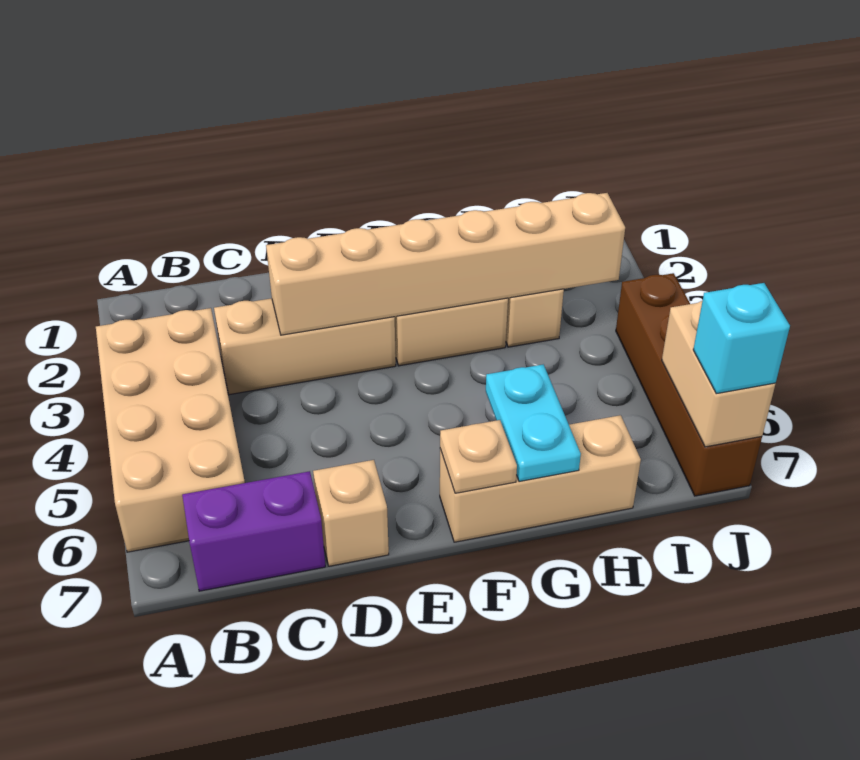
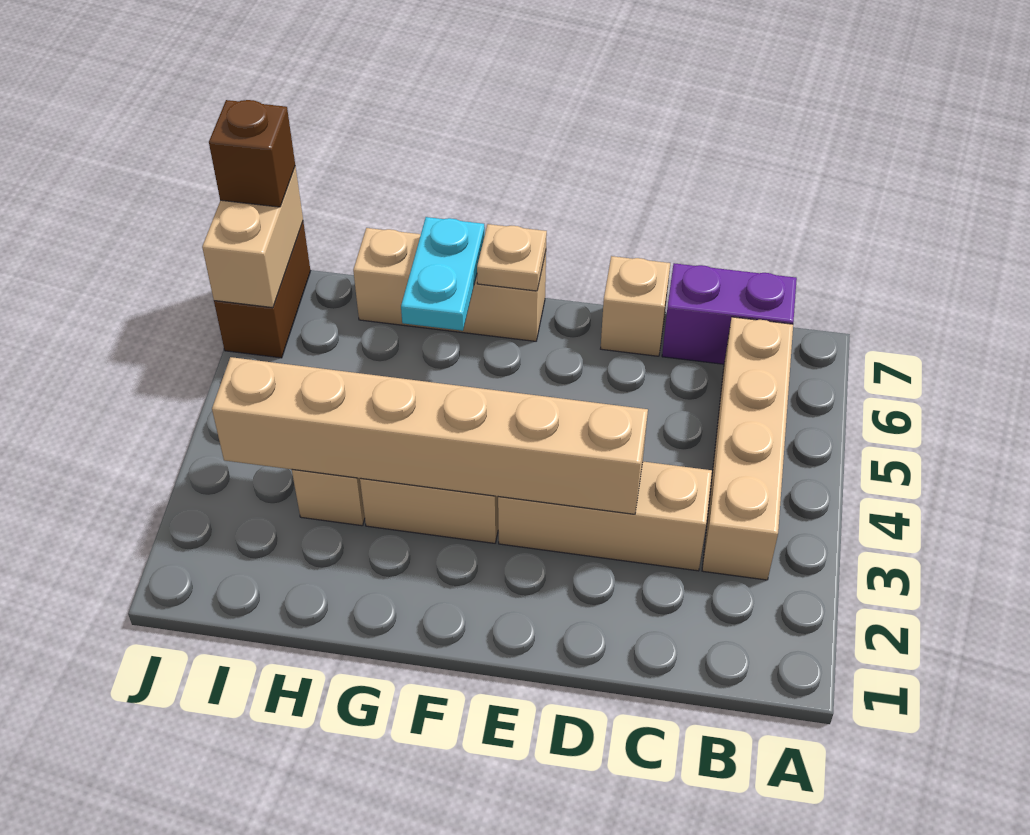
tan 2x4 brick [96,308,245,552] -> tan 1x4 brick [702,317,793,580]
brown 1x4 brick [616,273,762,496] -> brown 1x2 brick [214,222,310,358]
cyan 1x1 brick [693,283,790,394] -> brown 1x1 brick [209,100,295,207]

